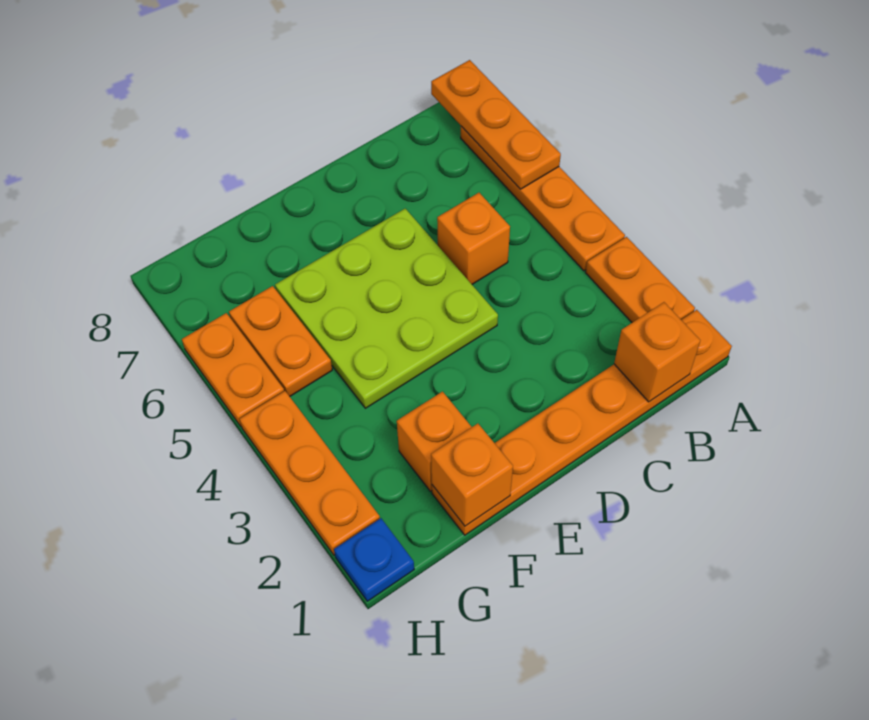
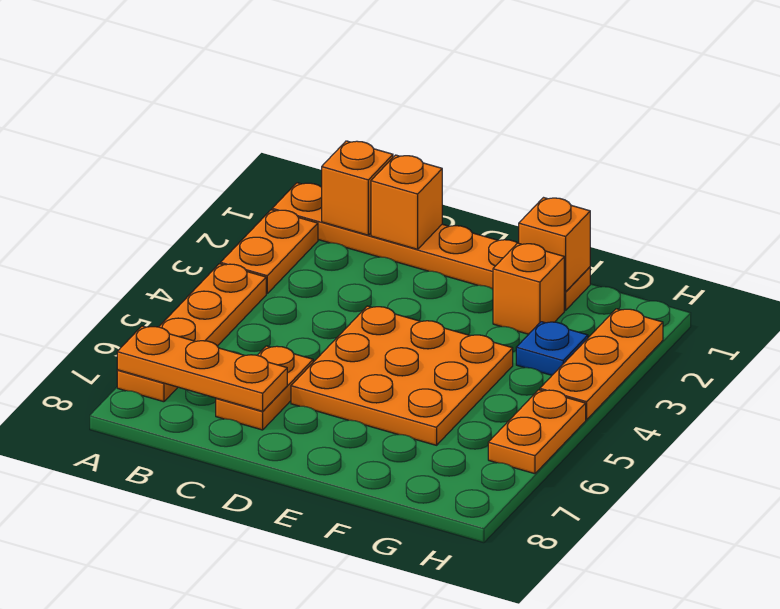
orange 1x3 plate [431,60,561,189] -> orange 1x3 plate turned to [117,326,287,411]
orange 1x1 brick [437,193,510,284] -> orange 1x1 brick moved to [371,155,442,249]
lime 3x3 plate [275,209,498,408] -> orange 3x3 plate [291,306,513,445]
orange 1x2 plate [229,286,332,396] -> orange 1x2 plate moved to [216,346,313,430]
blue 1x1 plate [334,518,414,601] -> blue 1x1 plate moved to [516,322,588,375]

